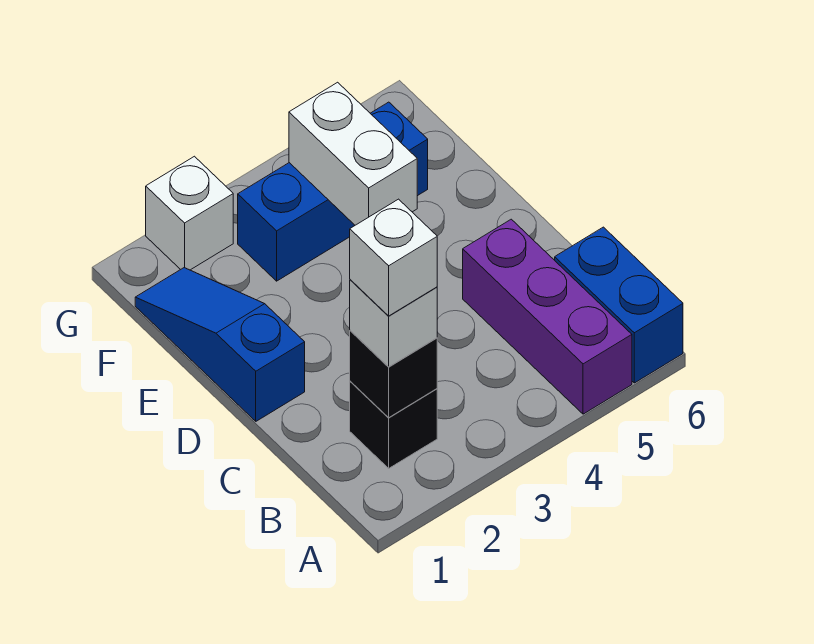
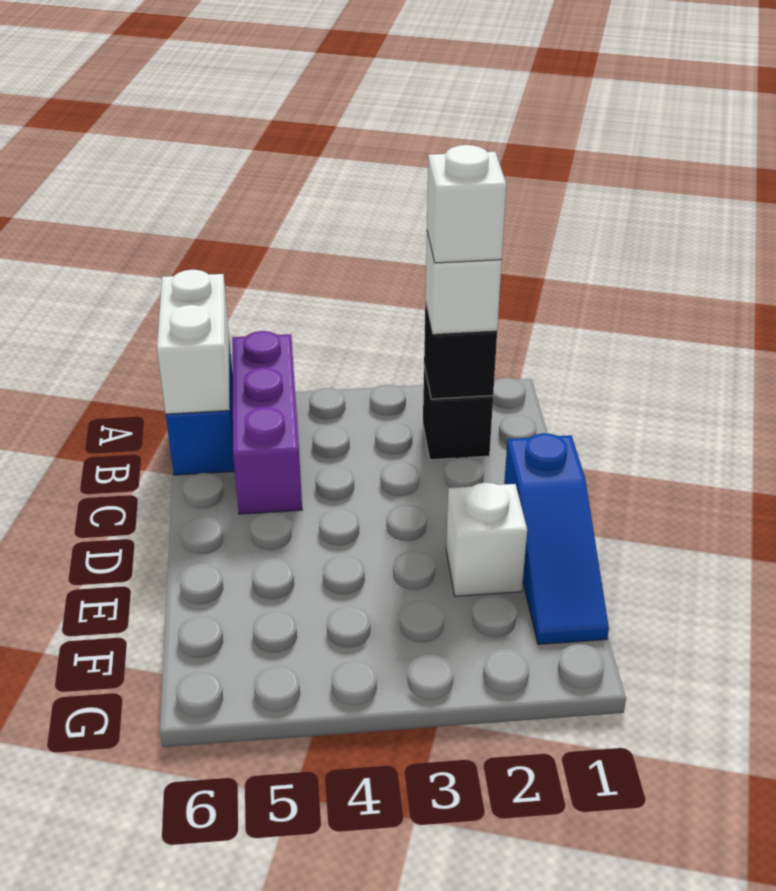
white 1x2 brick [289,82,417,225] -> white 1x2 brick moved to [157,270,230,414]
blue 1x3 brick [238,102,428,281] -> none
white 1x1 brick [146,156,233,270] -> white 1x1 brick moved to [446,483,527,596]

